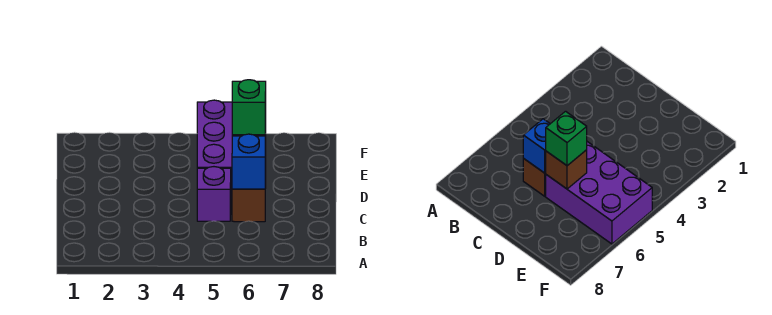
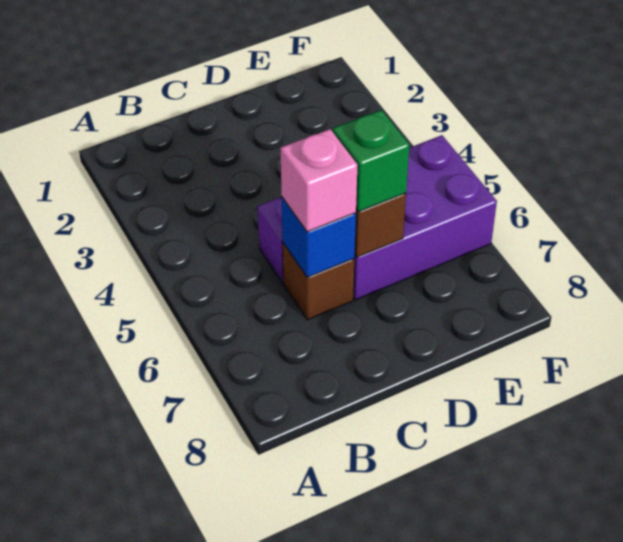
none -> pink 1x1 brick [280,129,357,232]

